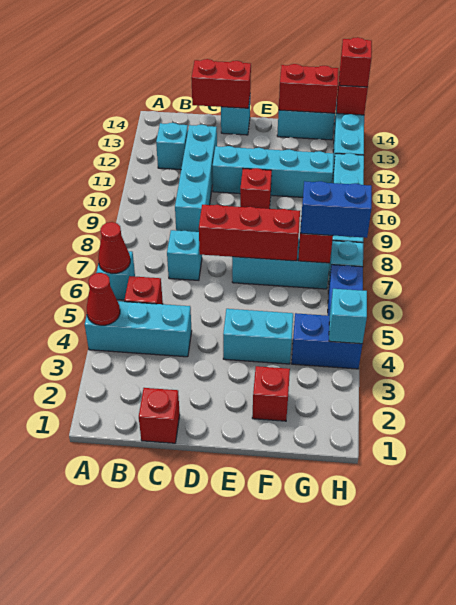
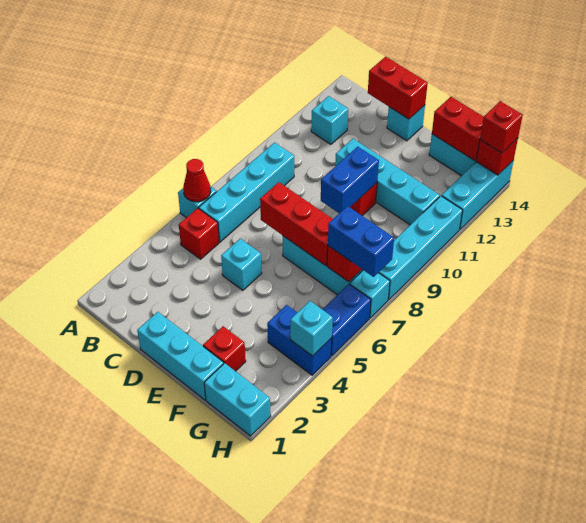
cyan 1x3 brick [85,301,192,357] -> cyan 1x3 brick moved to [137,312,224,400]
red 1x1 cone [87,273,120,325] -> none
red 1x1 brick [139,388,180,443] -> none
cyan 1x1 brick [167,230,202,280] -> cyan 1x1 brick moved to [221,239,262,290]
cyan 1x4 brick [175,125,217,232] -> cyan 1x4 brick moved to [199,142,294,242]
cyan 1x2 brick [223,309,293,364] -> cyan 1x2 brick moved to [204,363,271,436]
none -> blue 1x2 brick [321,147,379,213]

